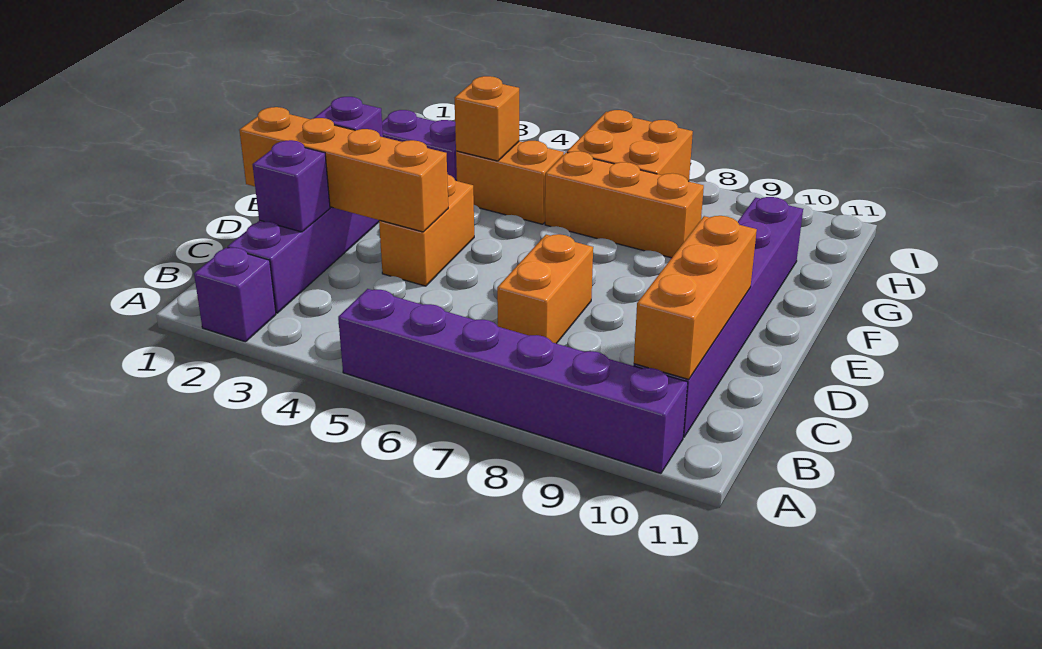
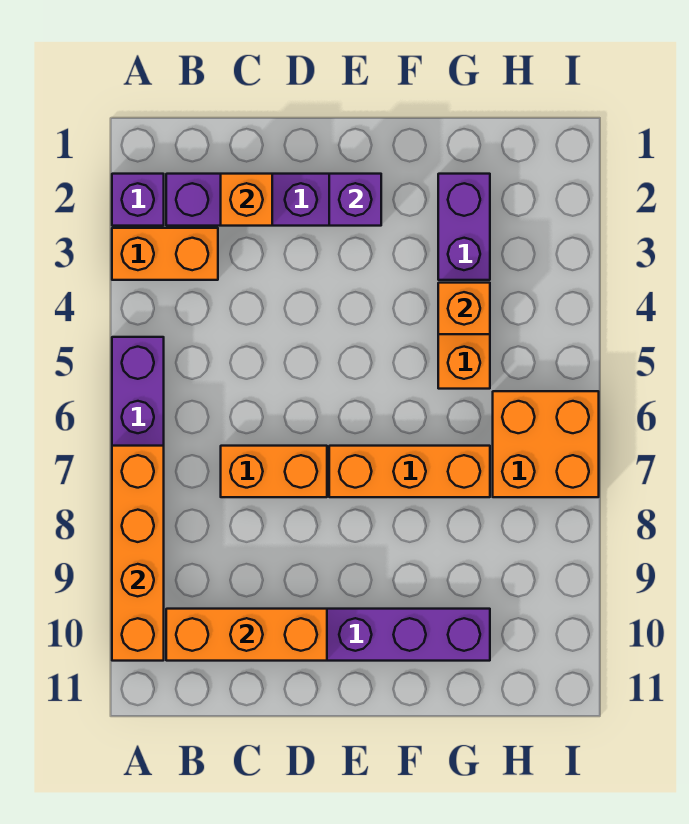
purple 1x1 brick [253,140,330,232] -> orange 1x1 brick [221,174,272,226]
orange 1x4 brick [239,107,448,232] -> orange 1x4 brick moved to [112,446,164,661]
orange 1x2 brick [379,174,474,286] -> orange 1x2 brick moved to [112,228,218,280]
orange 1x3 brick [545,151,704,258] -> orange 1x3 brick turned to [329,446,490,497]

